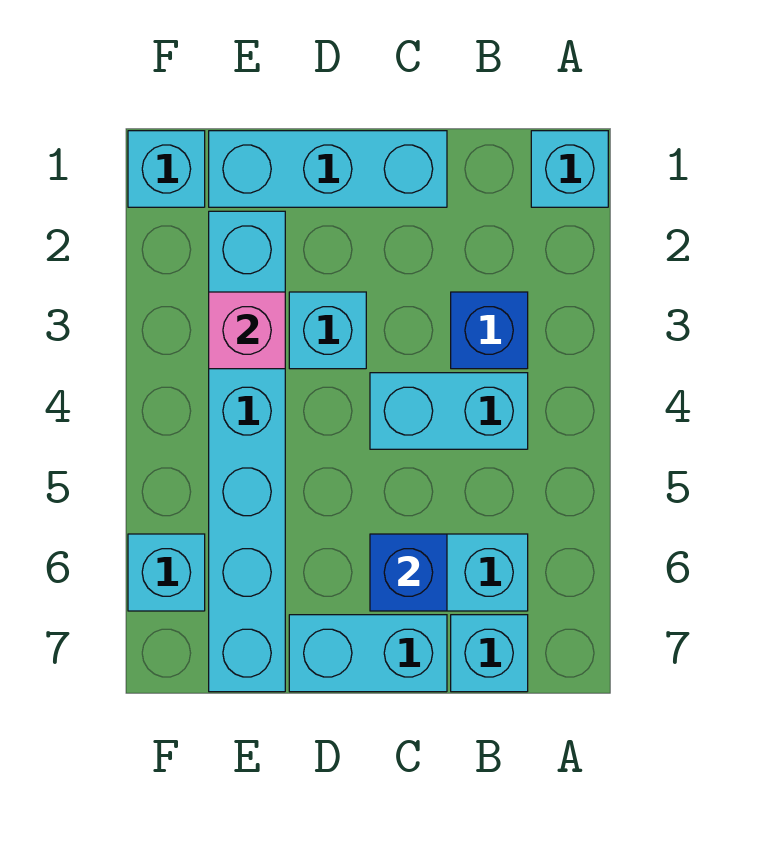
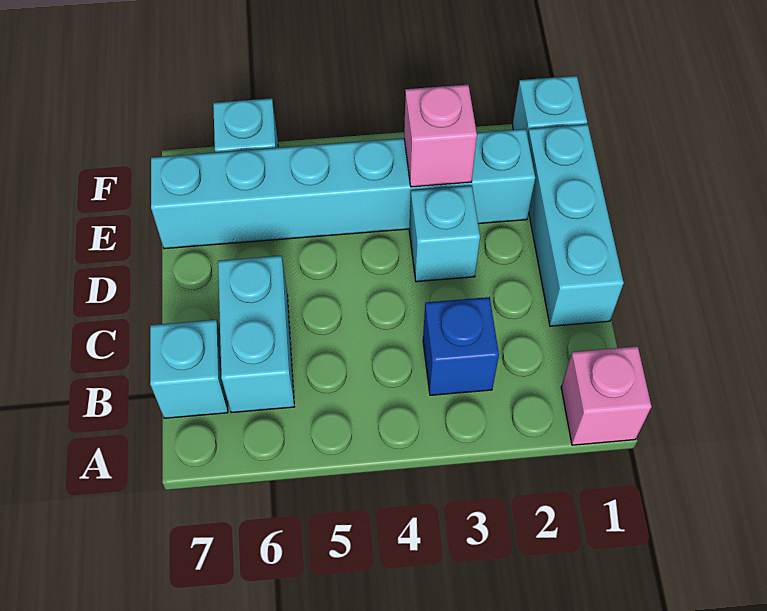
cyan 1x1 brick [531,131,608,207] -> pink 1x1 brick [561,346,652,445]
cyan 1x2 brick [370,373,528,449] -> none
blue 1x1 brick [370,534,447,611] -> none
cyan 1x2 brick [289,615,447,692] -> none

